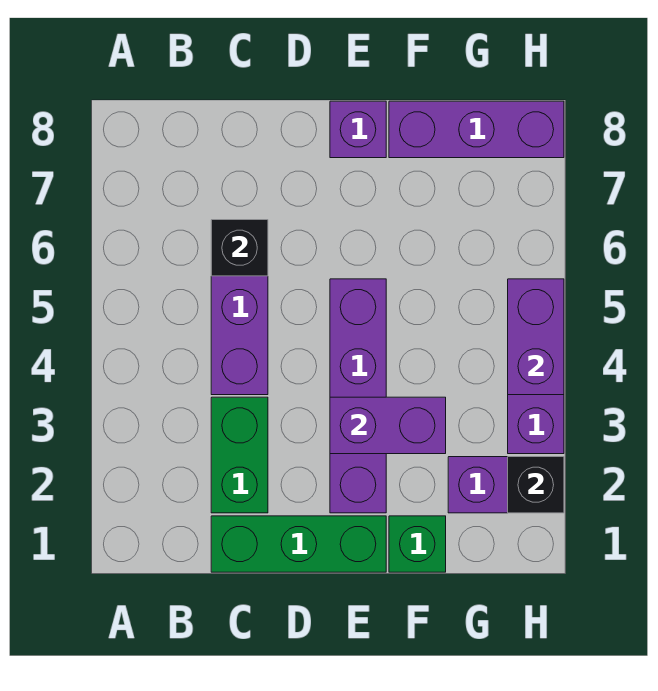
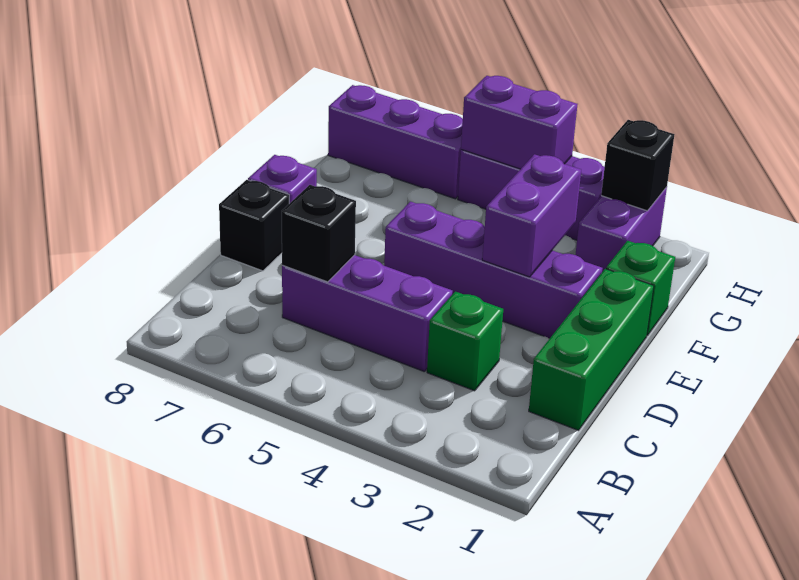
green 1x2 brick [211,397,268,513] -> green 1x1 brick [427,292,503,391]
none -> black 1x1 brick [219,180,289,271]
purple 1x3 brick [389,101,564,158] -> purple 1x3 brick turned to [328,85,463,199]

